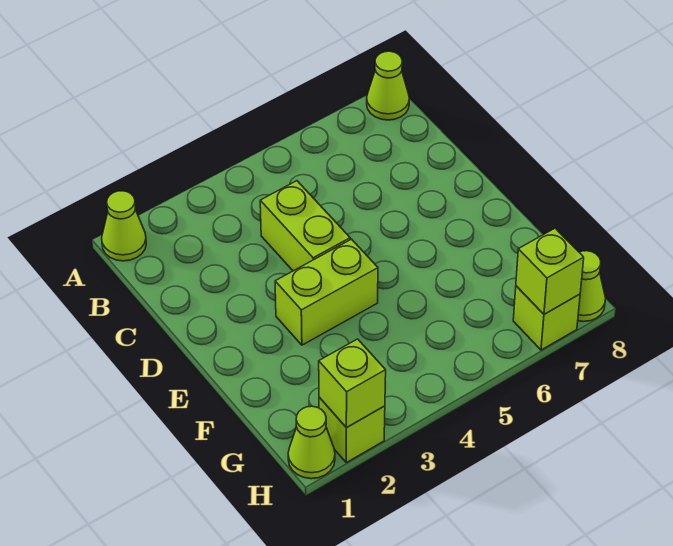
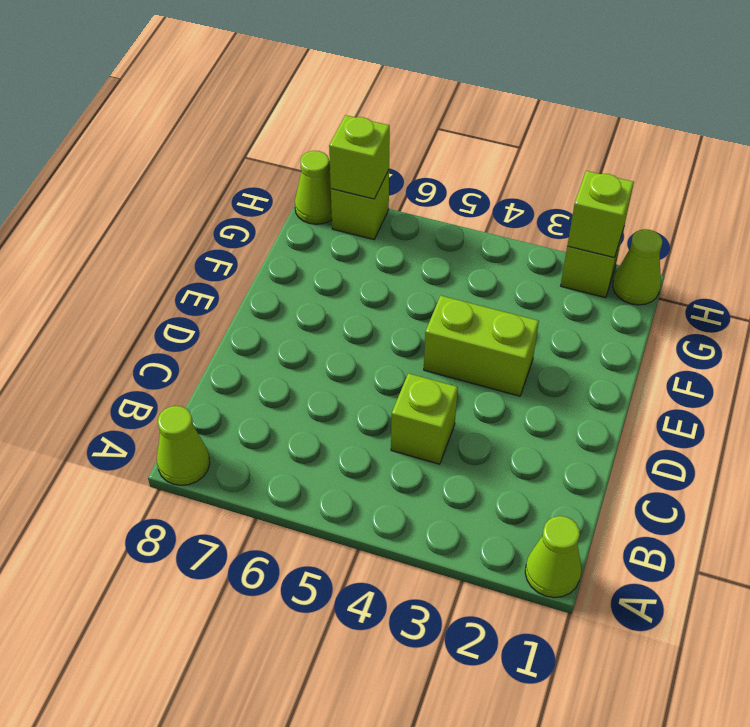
lime 1x2 brick [260,181,350,271] -> lime 1x1 brick [391,373,458,464]

